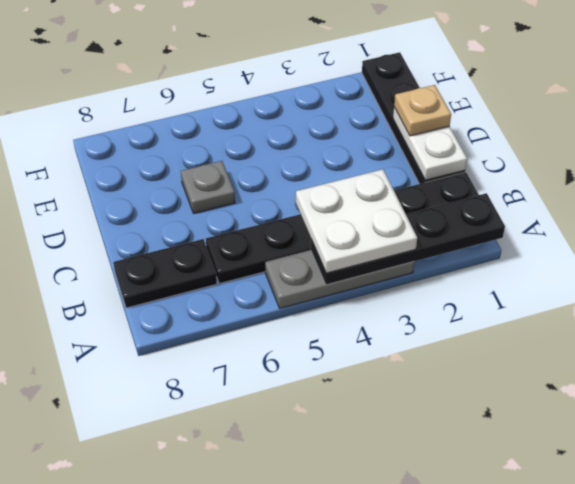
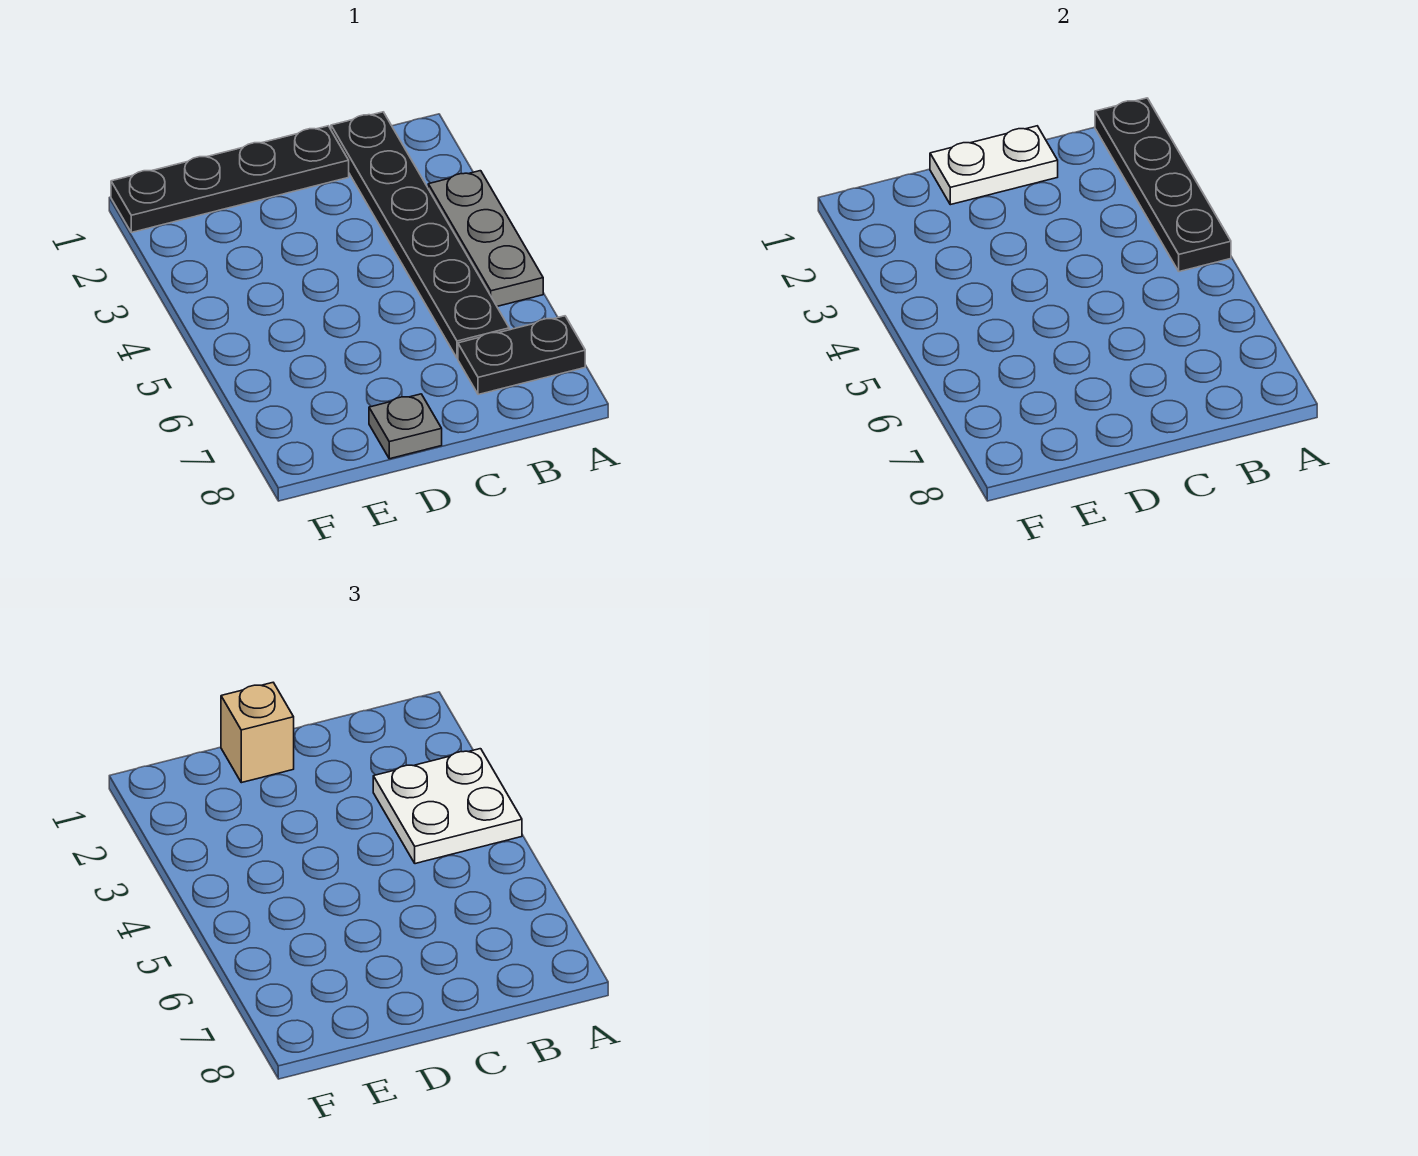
black 1x2 plate [113,239,217,308] -> black 1x2 plate turned to [458,316,585,395]
tan 1x1 plate [394,85,451,136] -> tan 1x1 brick [221,683,294,783]
grey 1x1 plate [181,161,235,213] -> grey 1x1 plate moved to [369,394,442,459]

